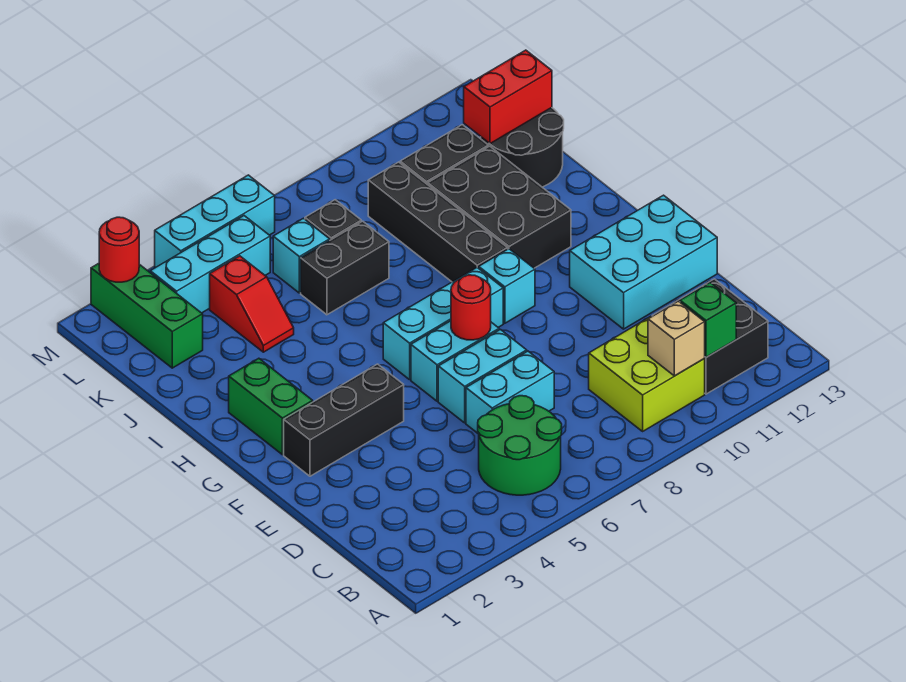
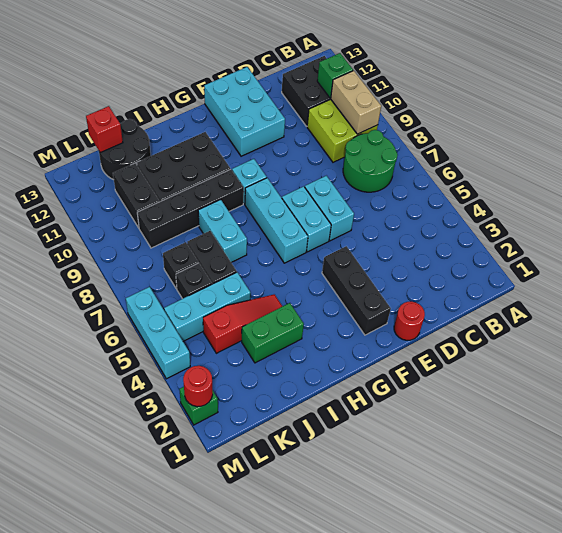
green 2x2 round brick [478,396,562,495] -> green 2x2 round brick moved to [343,130,398,192]
tan 1x1 brick [648,301,705,376] -> tan 1x2 brick [331,71,381,134]
cyan 1x2 brick [466,351,554,434] -> cyan 1x2 brick moved to [198,200,247,262]
red 1x1 round brick [451,275,491,340] -> red 1x1 round brick moved to [394,302,425,340]
green 1x2 brick [229,358,313,455] -> green 1x2 brick moved to [242,303,304,363]
red 1x2 slope [210,256,294,352] -> red 1x3 slope [203,294,282,353]
green 1x3 brick [91,263,203,368] -> green 1x1 brick [179,387,218,425]
cyan 1x1 brick [273,218,330,293] -> black 1x1 brick [176,263,212,299]
red 1x2 brick [464,50,552,144] -> red 1x1 brick [86,106,123,153]
cyan 1x3 brick [150,216,270,313] -> cyan 1x3 brick turned to [164,272,251,341]

